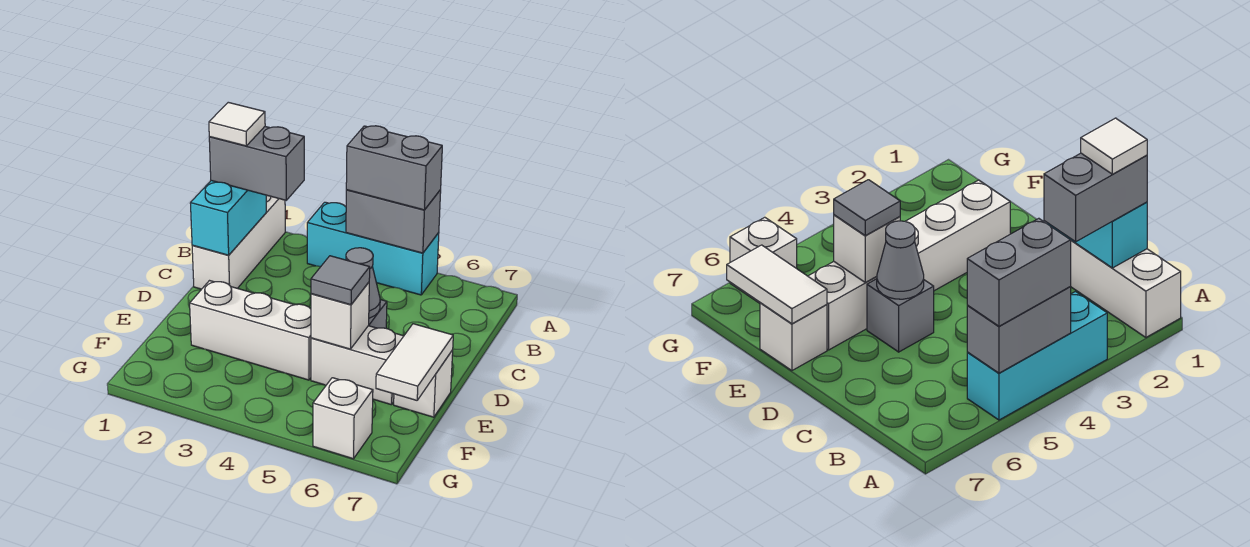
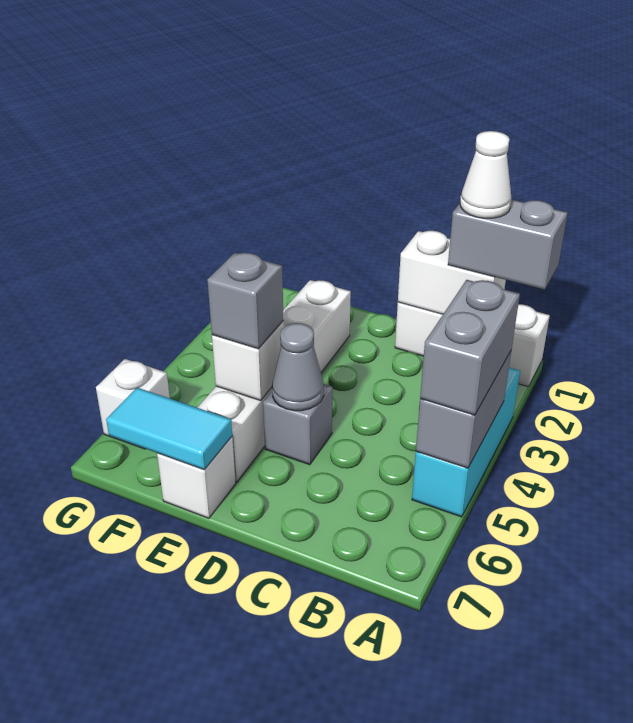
cyan 1x2 brick [190,181,266,255] -> white 1x2 brick [398,231,506,314]
grey 1x2 brick [209,127,304,200] -> grey 1x2 brick turned to [448,199,568,290]
white 1x1 tile [209,102,265,146] -> white 1x1 cone [460,131,512,218]
grey 1x1 tile [311,256,370,305] -> grey 1x1 brick [207,253,283,349]
white 1x2 tile [376,324,453,400] -> cyan 1x2 tile [106,388,232,470]

